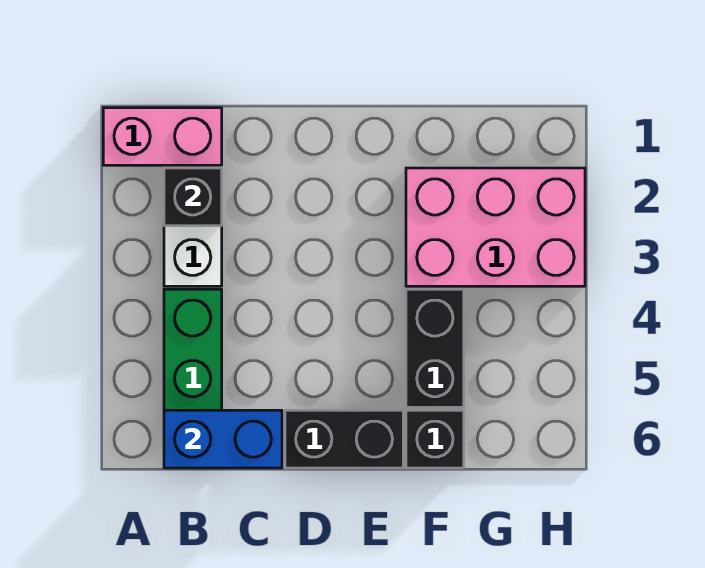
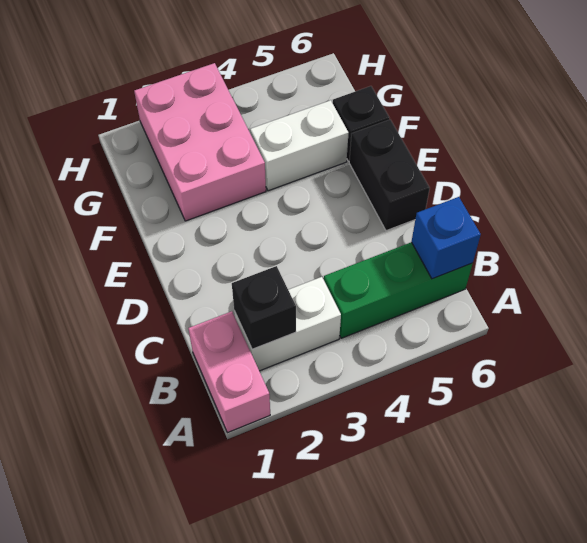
blue 1x2 brick [164,410,282,468] -> blue 1x1 brick [411,197,481,279]
black 1x2 brick [406,289,464,407] -> white 1x2 brick [250,100,348,191]

